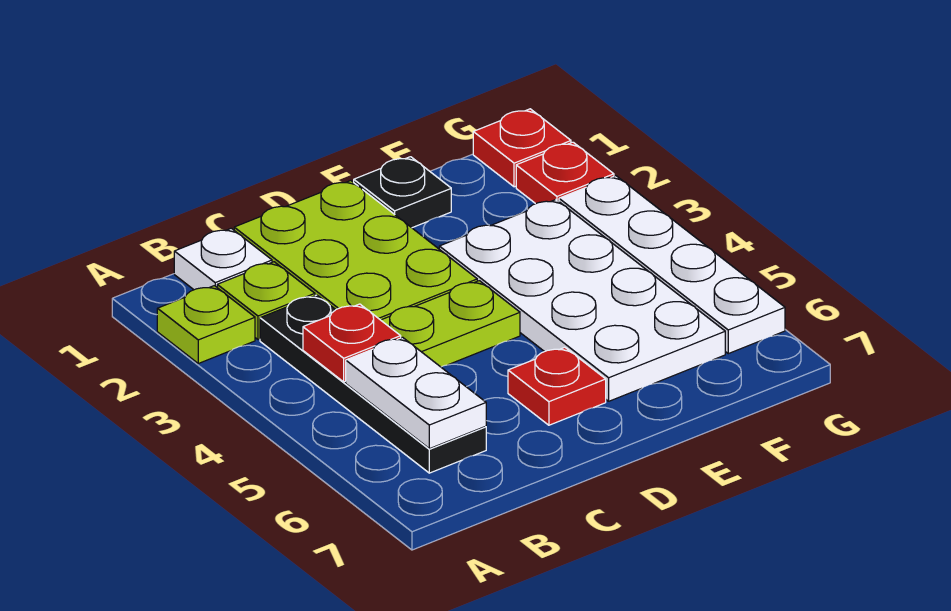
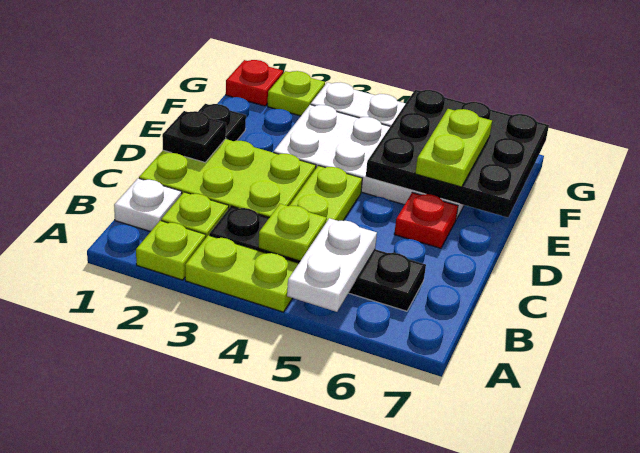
none -> lime 1x2 plate [185,235,299,312]
red 1x1 plate [303,304,401,382] -> lime 1x1 plate [258,204,327,261]
white 1x2 plate [346,337,486,449] -> white 1x2 plate turned to [287,218,377,312]
none -> black 1x1 plate [162,111,226,162]
none -> black 3x3 plate [366,90,549,217]
none -> lime 1x2 plate [415,109,492,187]
red 1x1 plate [516,142,614,204] -> lime 1x1 plate [267,71,325,116]

